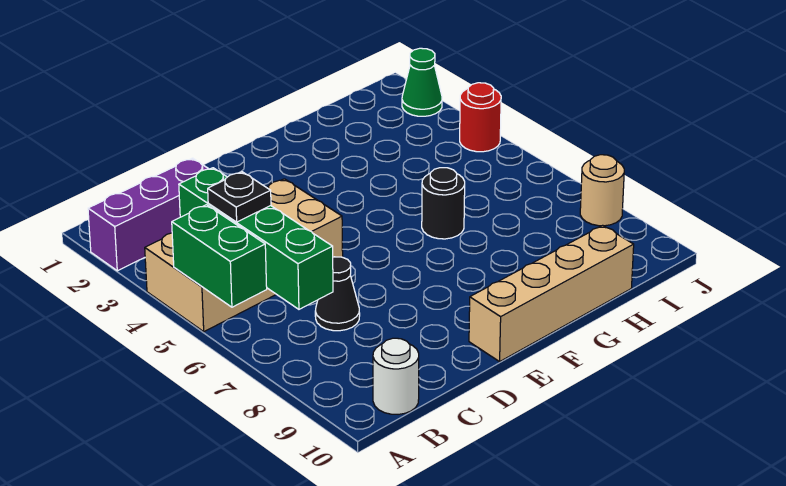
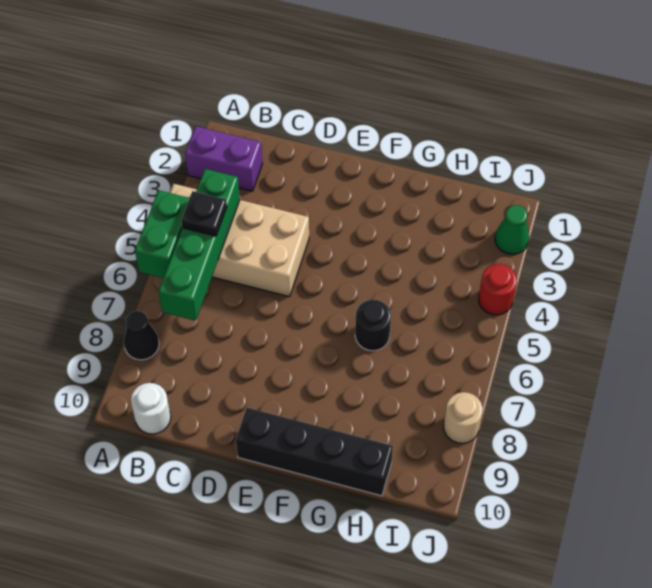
purple 1x3 brick [88,158,208,271] -> purple 1x2 brick [185,126,262,191]
black 1x1 cone [315,257,360,331] -> black 1x1 cone moved to [124,311,159,360]
tan 1x4 brick [469,225,634,362] -> black 1x4 brick [236,408,393,496]

